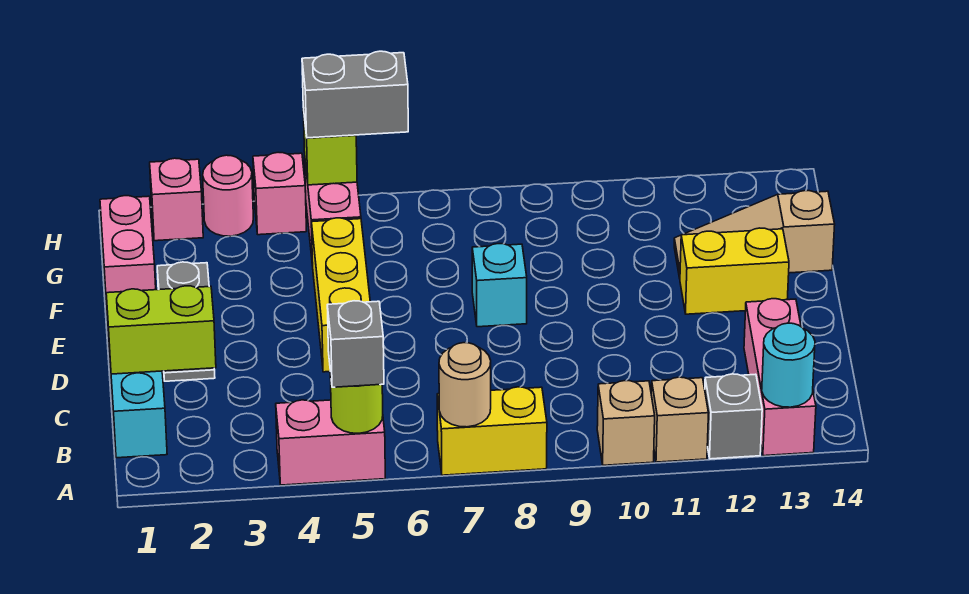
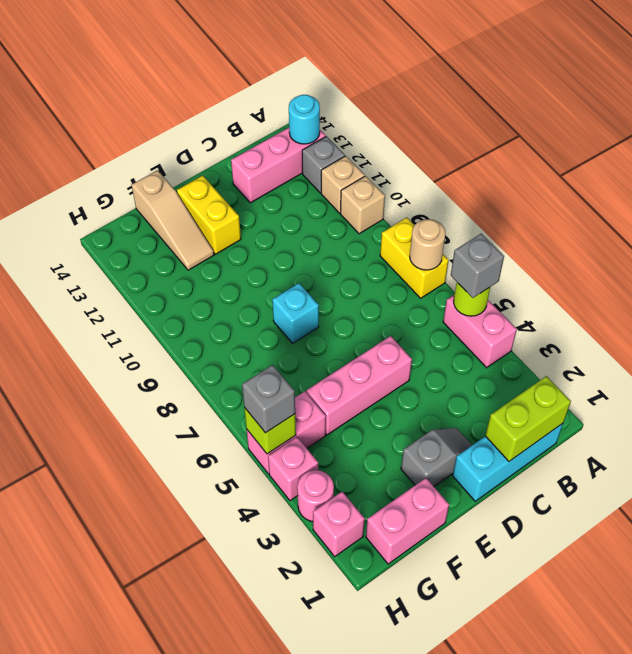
lime 1x2 brick [106,286,216,374] -> lime 1x2 brick turned to [485,376,571,461]
yellow 1x3 brick [311,218,370,372] -> pink 1x3 brick [306,336,412,435]
grey 1x2 brick [302,51,408,138] -> grey 1x1 brick [242,365,295,433]

